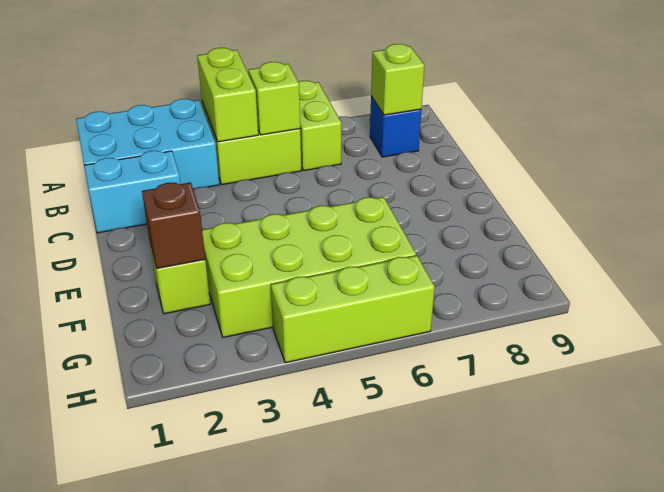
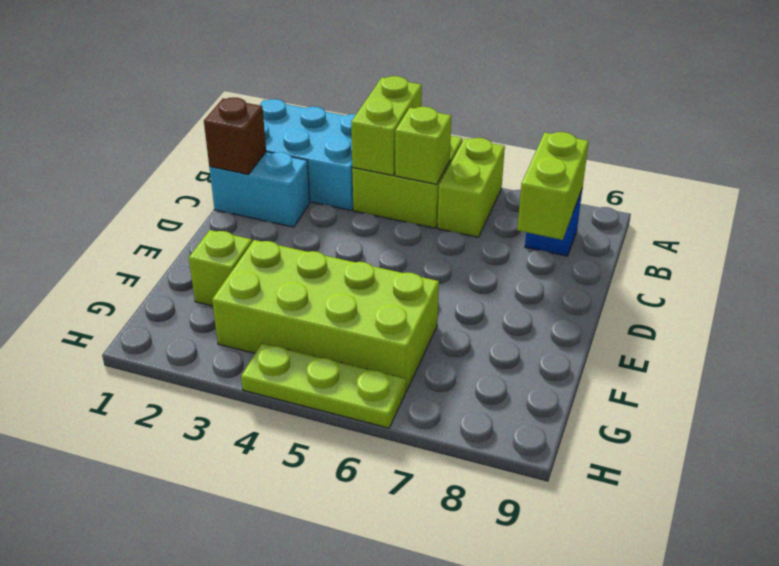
lime 1x1 brick [371,44,424,115] -> lime 1x2 brick [517,132,589,240]
brown 1x1 brick [142,182,205,268] -> brown 1x1 brick moved to [204,97,266,174]
lime 1x3 brick [271,255,435,363] -> lime 1x3 plate [241,343,406,428]

